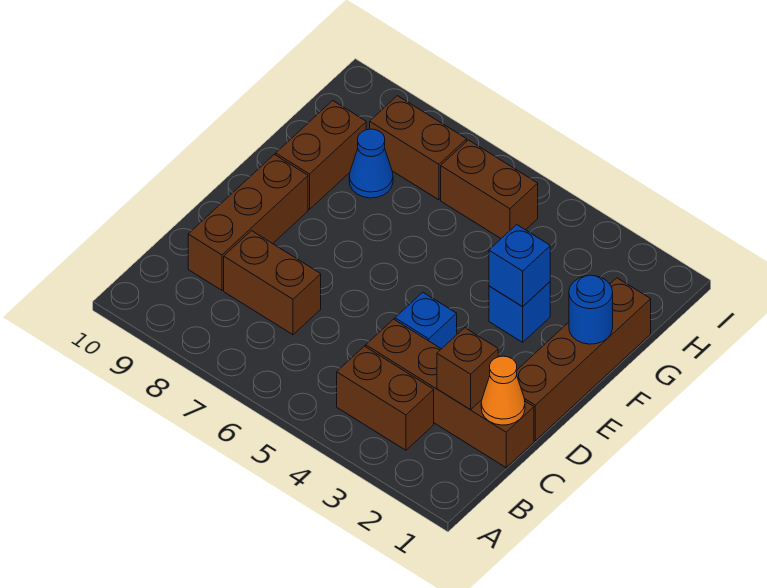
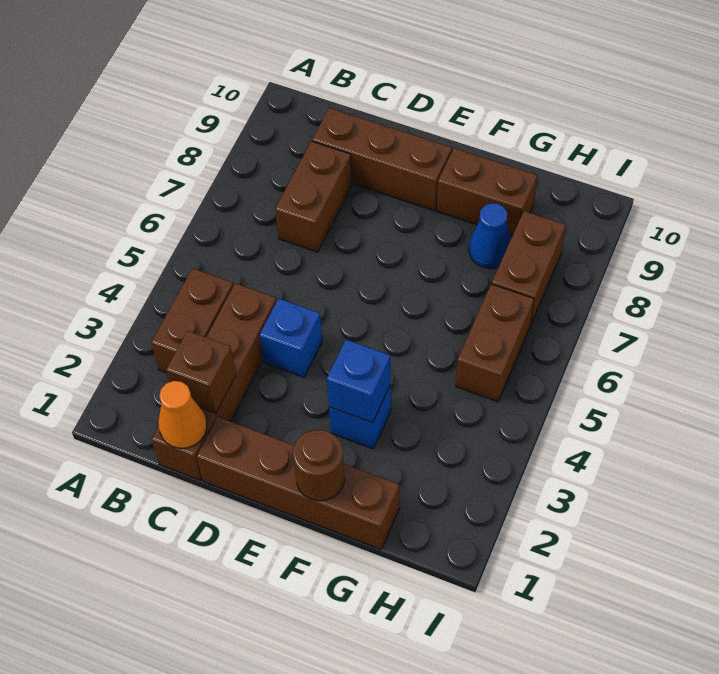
blue 1x1 round brick [569,275,613,344] -> brown 1x1 round brick [293,430,345,501]

